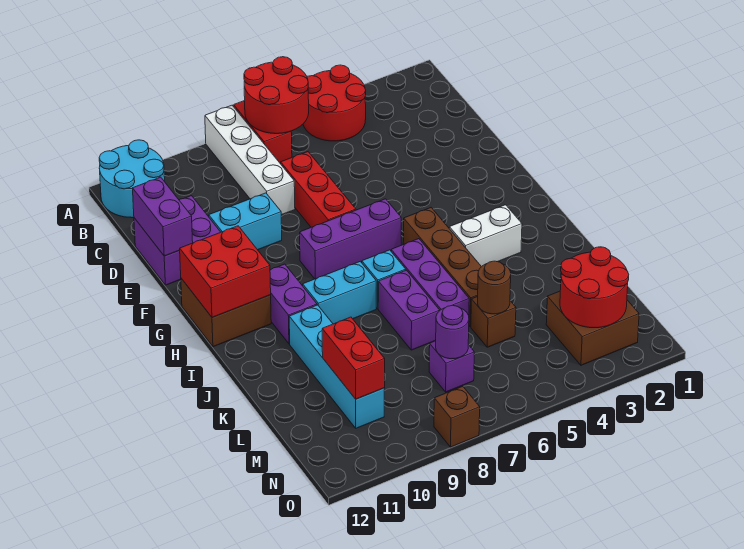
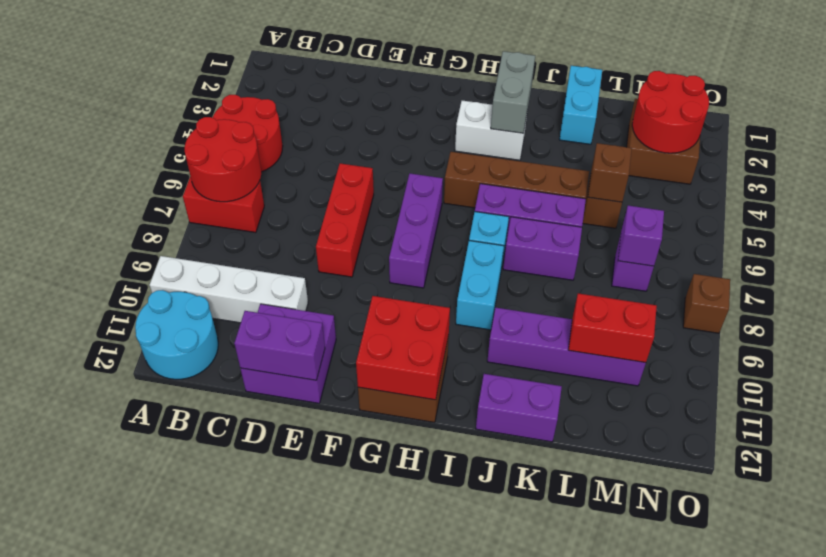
white 1x4 brick [205,105,295,215] -> white 1x4 brick moved to [150,256,308,323]
red 1x3 brick [281,152,356,227] -> red 1x3 brick turned to [316,163,374,277]
cyan 1x2 brick [209,193,282,250] -> cyan 1x2 brick moved to [559,66,602,144]
purple 1x2 brick [270,264,317,344] -> purple 1x2 brick moved to [476,374,562,442]
none -> grey 1x2 brick [491,51,535,133]
white 1x2 brick [449,205,522,267] -> white 1x2 brick turned to [455,101,527,160]
cyan 1x4 brick [289,305,385,428] -> purple 1x4 brick [487,307,646,386]
brown 1x1 round brick [478,261,511,314] -> brown 1x1 brick [588,143,632,202]
purple 1x1 round brick [436,305,469,359] -> purple 1x1 brick [618,206,664,266]

